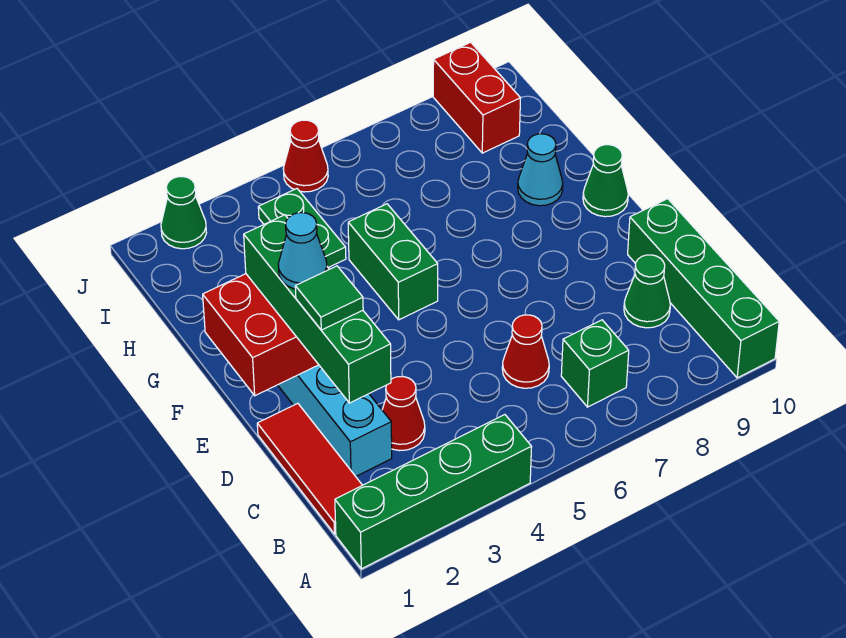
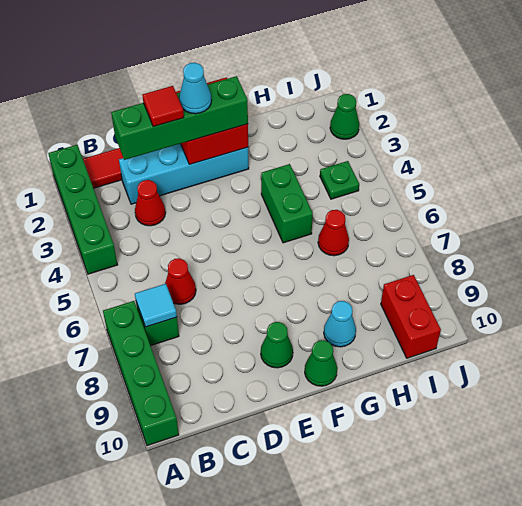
green 1x4 brick [628,199,779,378] -> green 1x4 brick turned to [103,301,179,446]
none -> cyan 1x1 tile [135,284,177,327]
green 1x1 cone [624,255,670,328] -> green 1x1 cone moved to [261,322,293,368]
green 1x1 tile [295,266,363,330] -> red 1x1 tile [143,86,184,127]
green 1x2 brick [348,204,438,320] -> green 1x2 brick turned to [261,164,313,243]
green 1x2 plate [258,189,346,267] -> green 1x1 plate [320,161,359,199]
red 1x2 brick [433,42,520,153] -> red 1x2 brick turned to [381,275,441,358]
red 1x1 cone [283,120,328,192] -> red 1x1 cone moved to [318,210,349,256]

